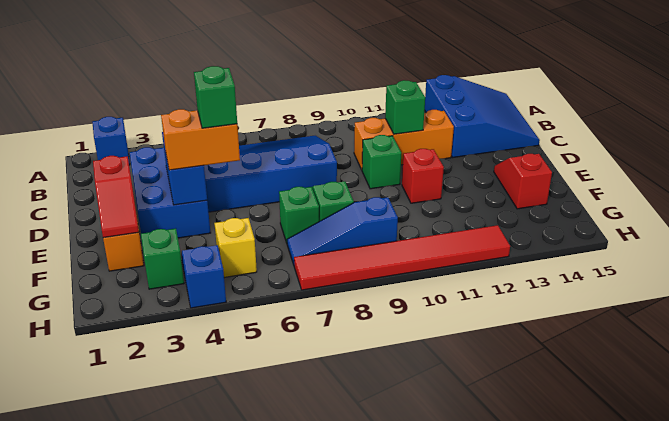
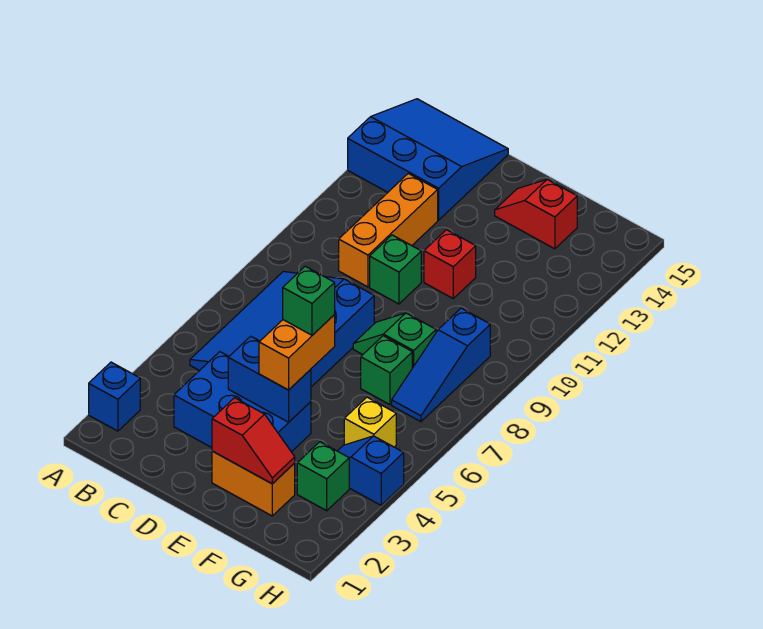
green 1x1 brick [385,80,425,134] -> none
red 1x6 tile [294,225,510,290] -> none

